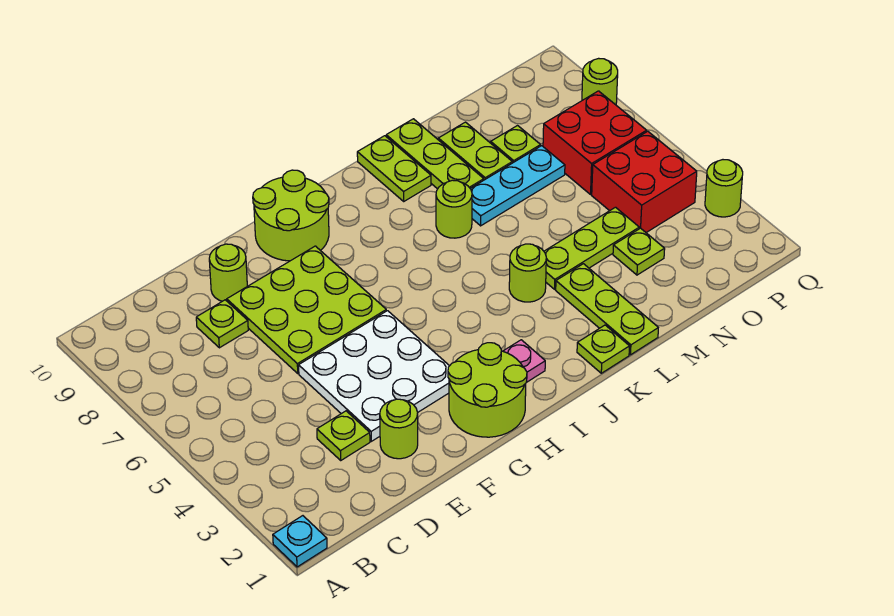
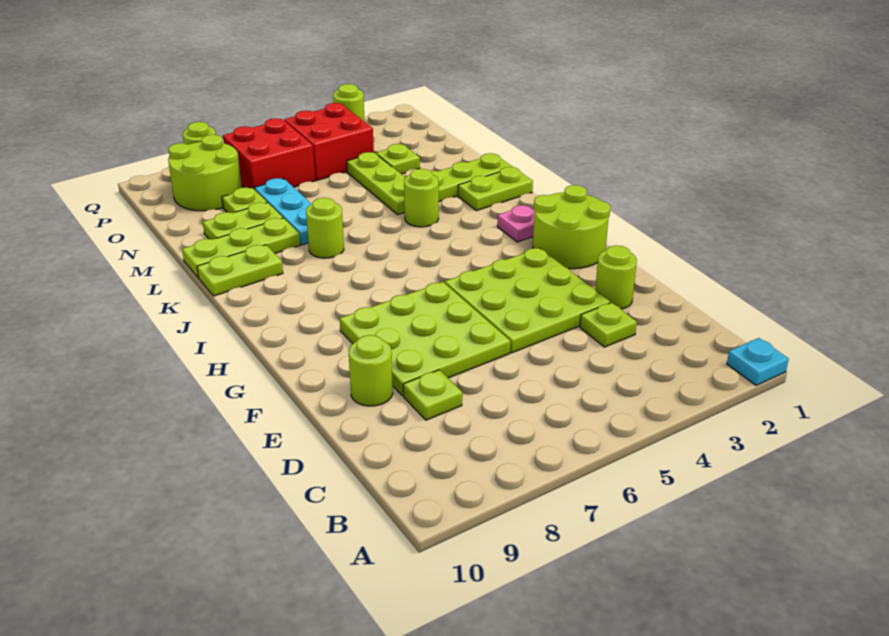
white 3x3 plate [299,311,449,441] -> lime 3x3 plate [445,248,610,353]
lime 2x2 round brick [253,170,329,261] -> lime 2x2 round brick moved to [168,135,242,211]
lime 1x1 plate [577,325,630,373] -> lime 1x2 plate [458,167,533,211]

